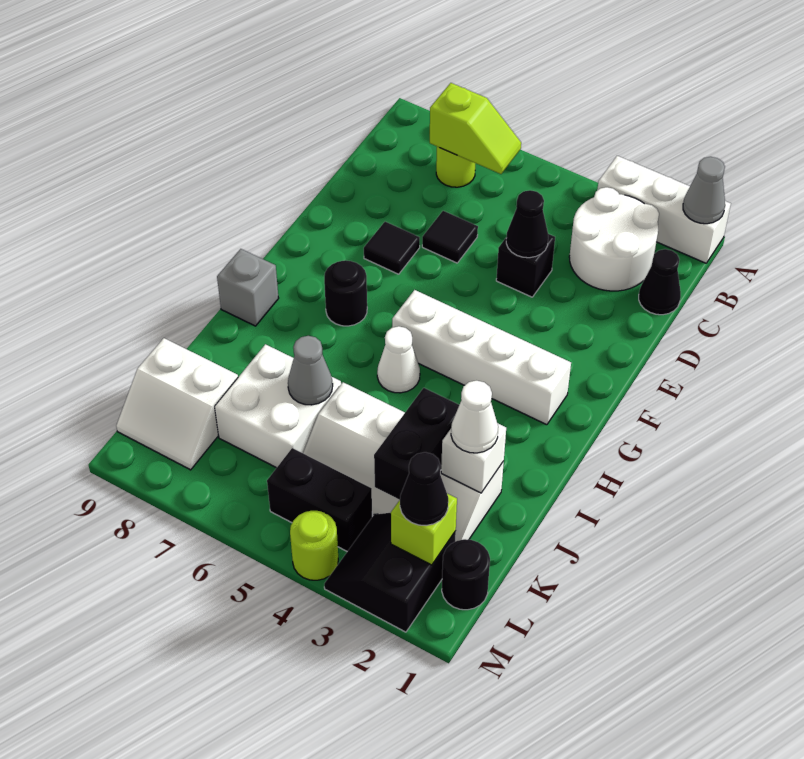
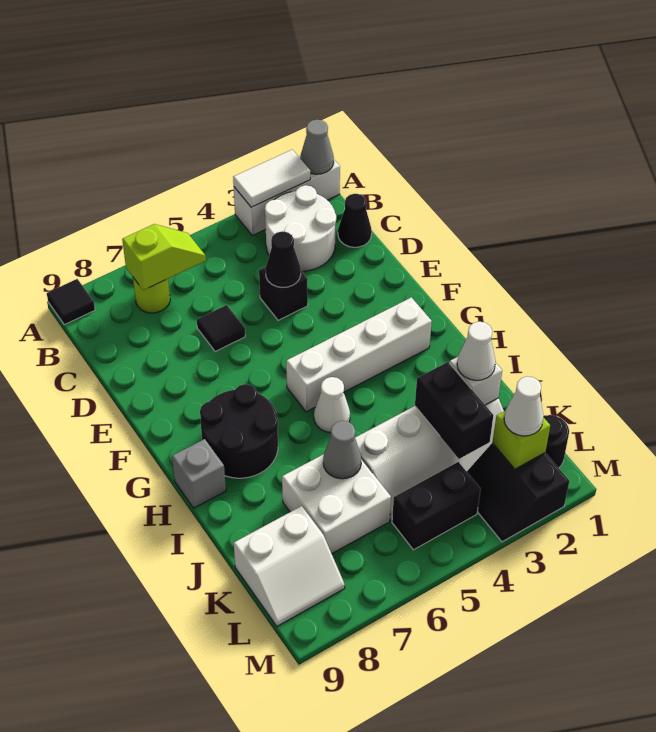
none -> white 1x2 tile [233,150,310,207]
black 1x1 tile [364,222,420,274] -> black 1x1 tile moved to [47,279,95,325]
black 1x1 round brick [324,260,367,326] -> black 2x2 round brick [200,384,278,478]
black 1x1 cone [400,452,448,526] -> white 1x1 cone [504,377,544,436]
lime 1x1 round brick [290,511,338,580] -> none

